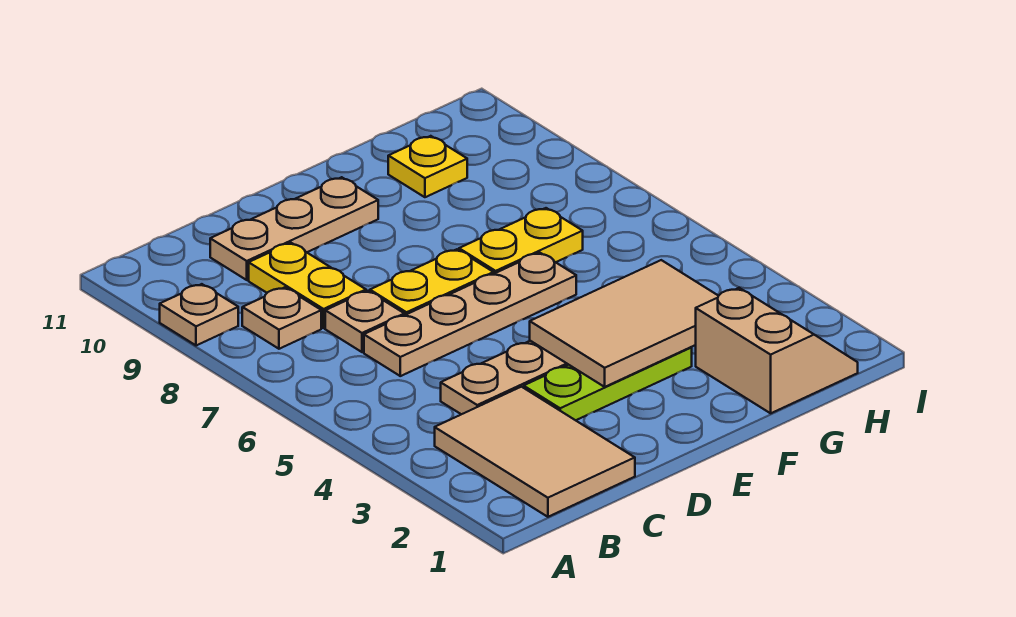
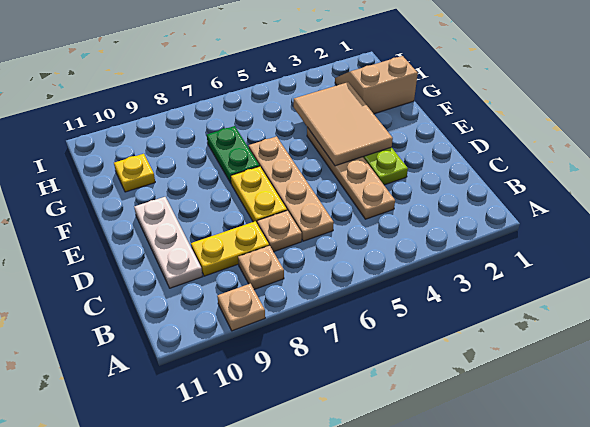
tan 2x3 tile [435,387,635,517] -> none
tan 1x3 plate [210,177,378,280] -> white 1x3 plate [134,197,203,288]
yellow 1x2 plate [459,208,583,274] -> green 1x2 plate [207,126,259,183]

